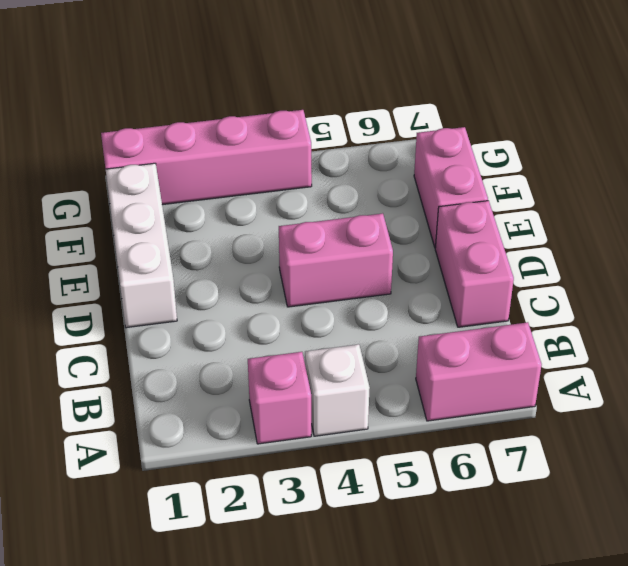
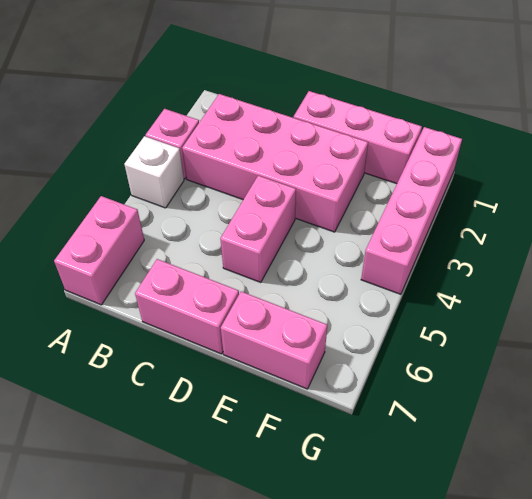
none -> pink 2x4 brick [182,94,368,232]
white 1x3 brick [106,163,177,328] -> pink 1x3 brick [294,91,422,184]

